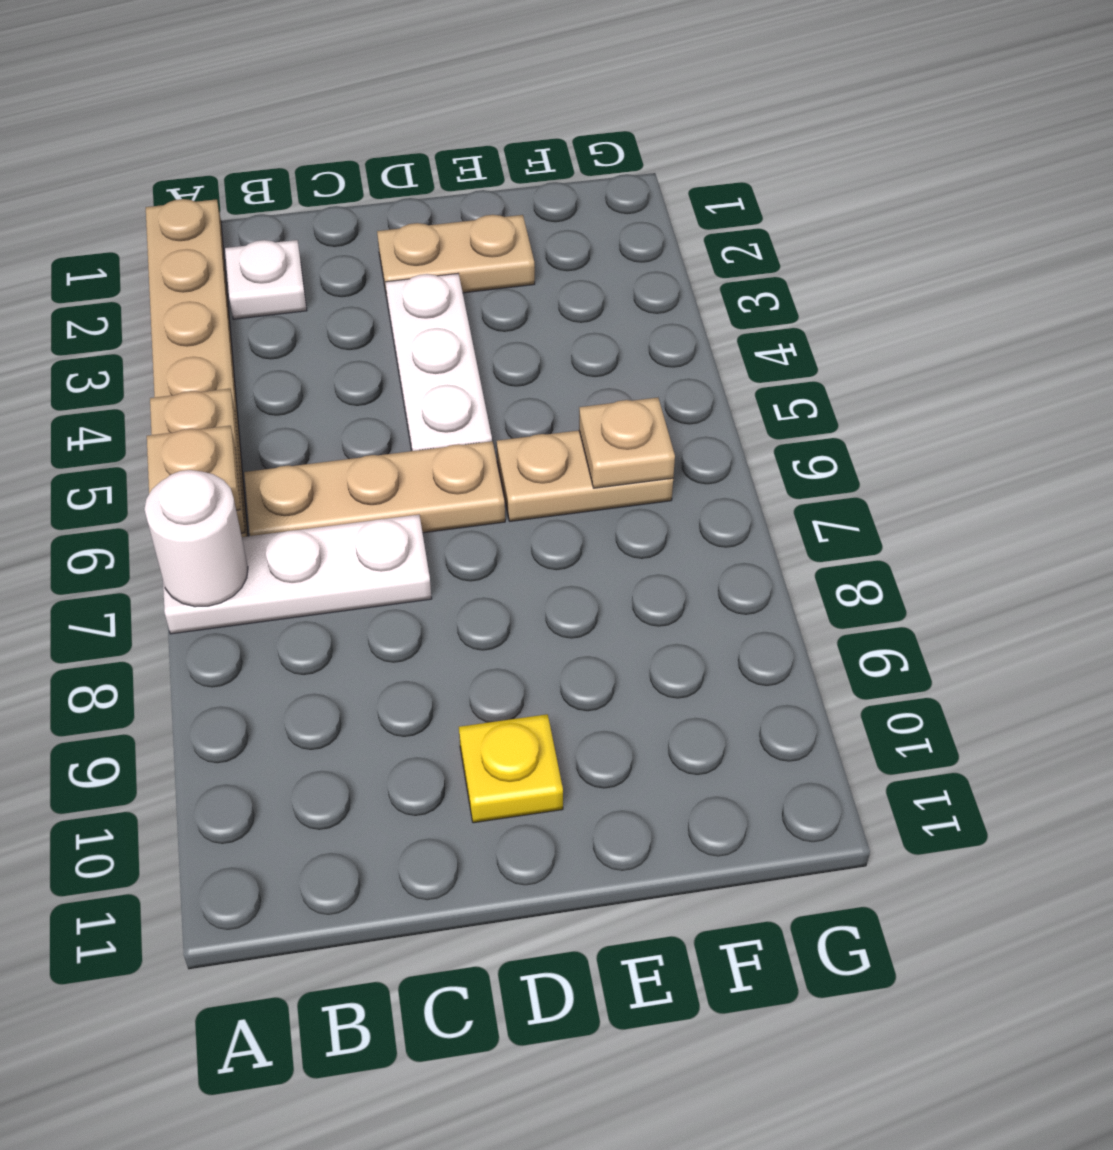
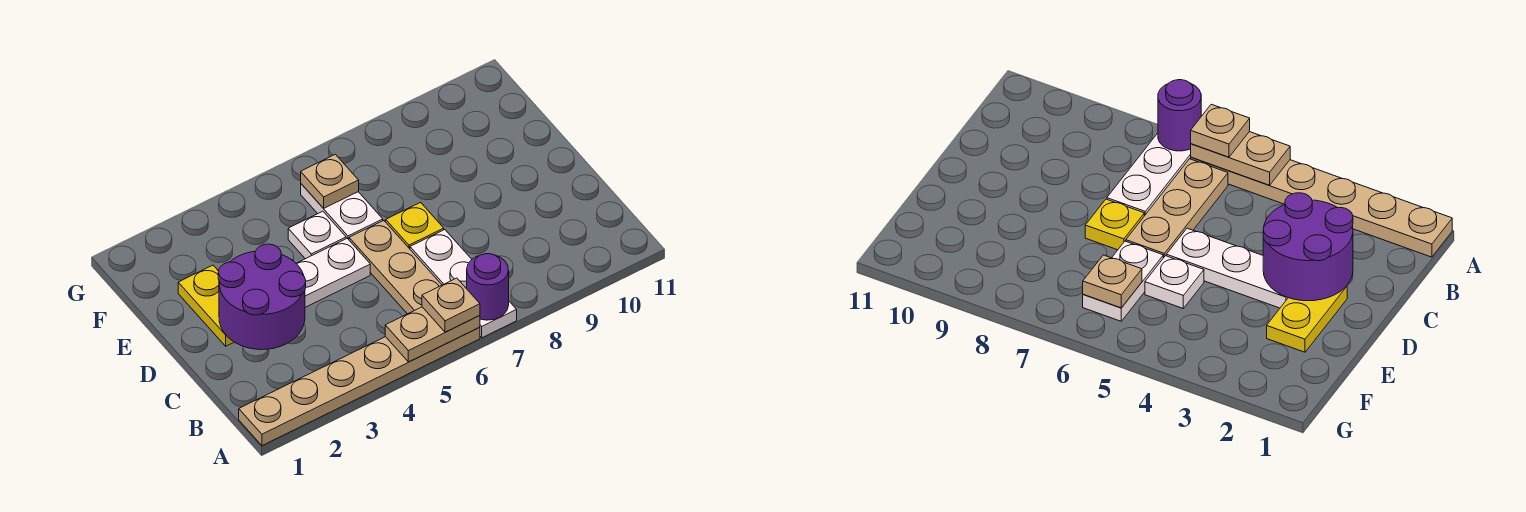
white 1x1 round brick [144,470,248,607] -> purple 1x1 round brick [467,254,509,320]
white 1x1 plate [225,240,307,319] -> white 1x1 plate moved to [288,211,346,259]
none -> purple 2x2 round brick [218,244,306,350]
tan 1x2 plate [377,215,535,297] -> yellow 1x2 plate [178,265,234,346]
yellow 1x1 plate [459,714,563,823] -> yellow 1x1 plate moved to [386,203,444,249]
tan 1x2 plate [497,430,673,521] -> white 1x2 plate [301,184,383,240]

